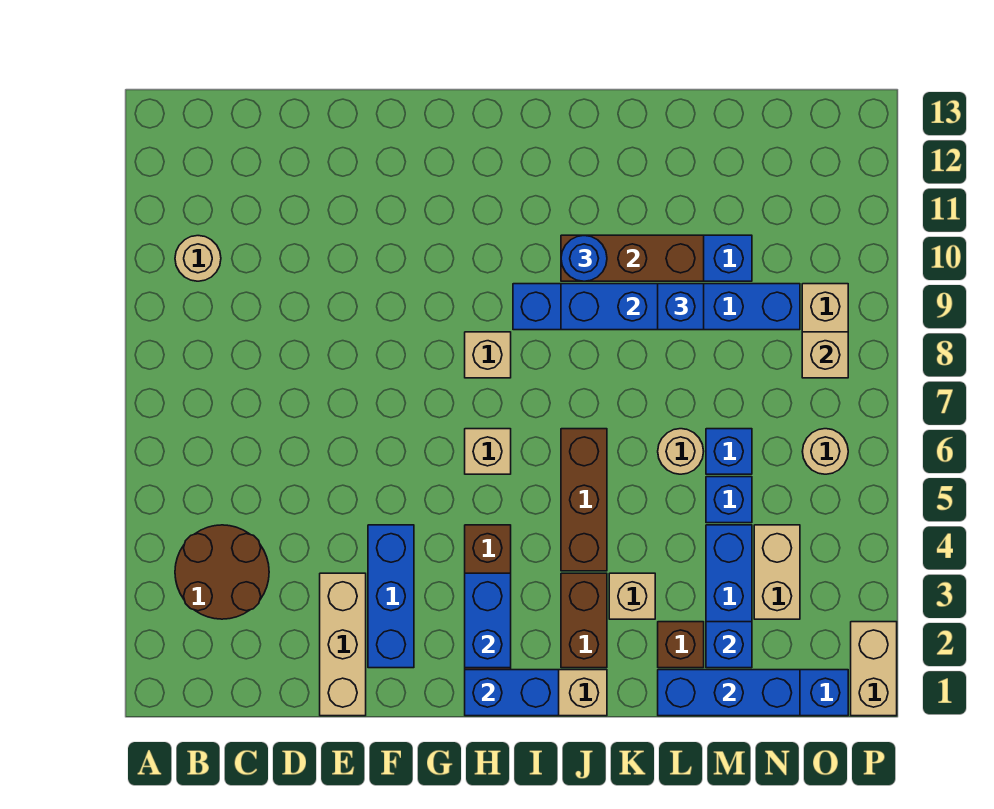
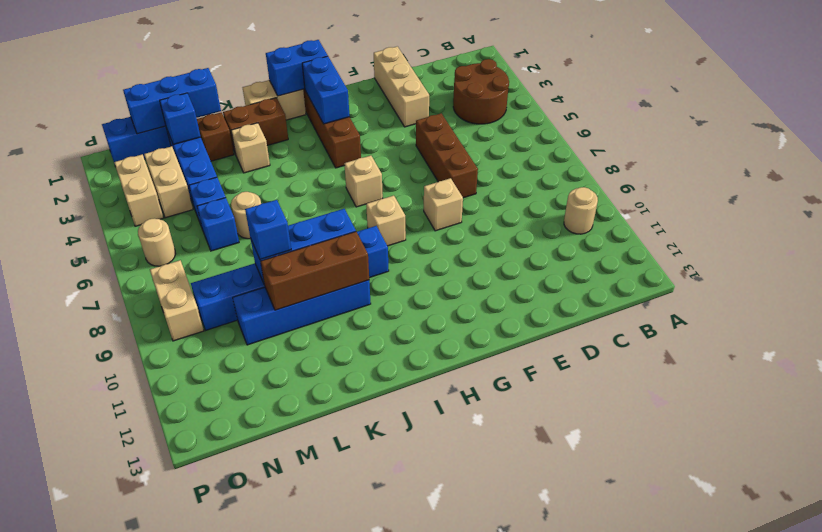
blue 1x3 brick [368,525,414,668] -> none
brown 1x2 brick [561,573,607,668] -> brown 1x2 brick turned to [223,98,288,153]
brown 1x3 brick [561,429,607,571] -> brown 1x3 brick moved to [416,113,478,198]
blue 1x1 round brick [561,235,607,281] -> none
tan 1x1 brick [802,332,848,378] -> tan 1x1 brick moved to [424,178,463,231]
tan 1x2 brick [851,622,897,716] -> tan 1x2 brick moved to [114,154,163,226]

